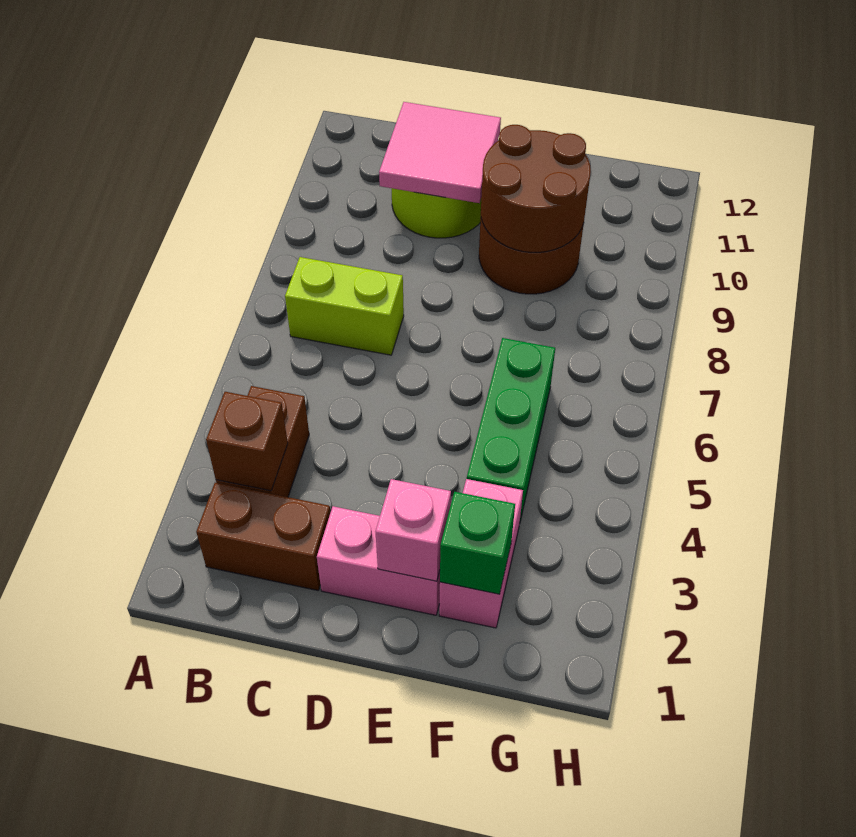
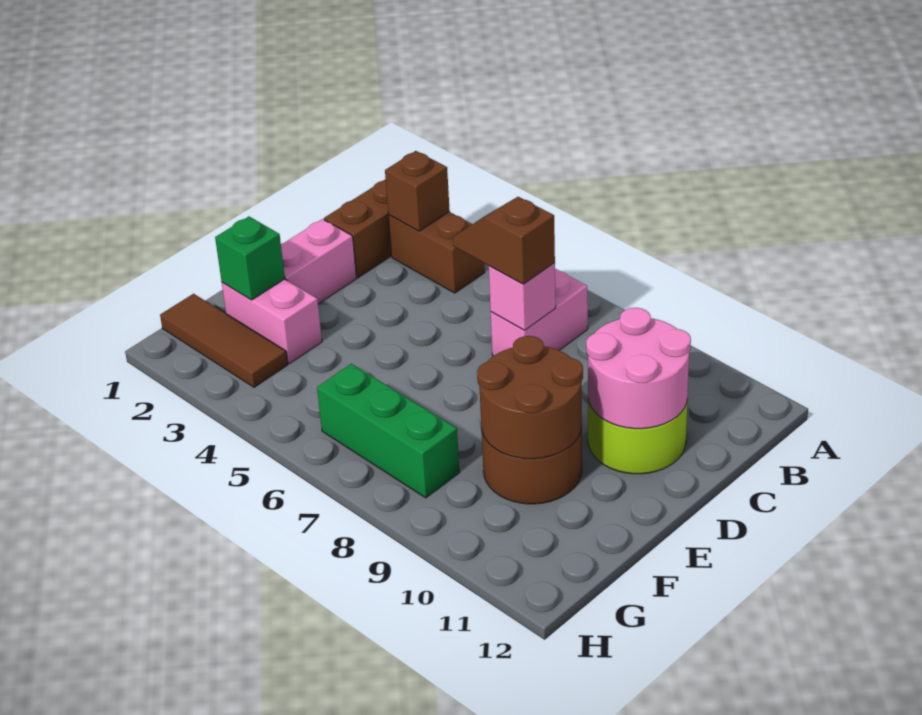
lime 1x2 brick [285,257,404,355] -> pink 1x2 brick [491,269,588,356]
none -> brown 1x2 slope [453,197,555,284]
pink 2x2 tile [379,102,501,203] -> pink 2x2 round brick [586,308,691,429]
pink 1x1 brick [376,479,451,581] -> pink 1x1 brick moved to [489,263,556,330]
green 1x3 brick [467,338,555,521] -> green 1x3 brick moved to [317,364,460,498]
none -> brown 1x3 tile [160,294,288,387]

